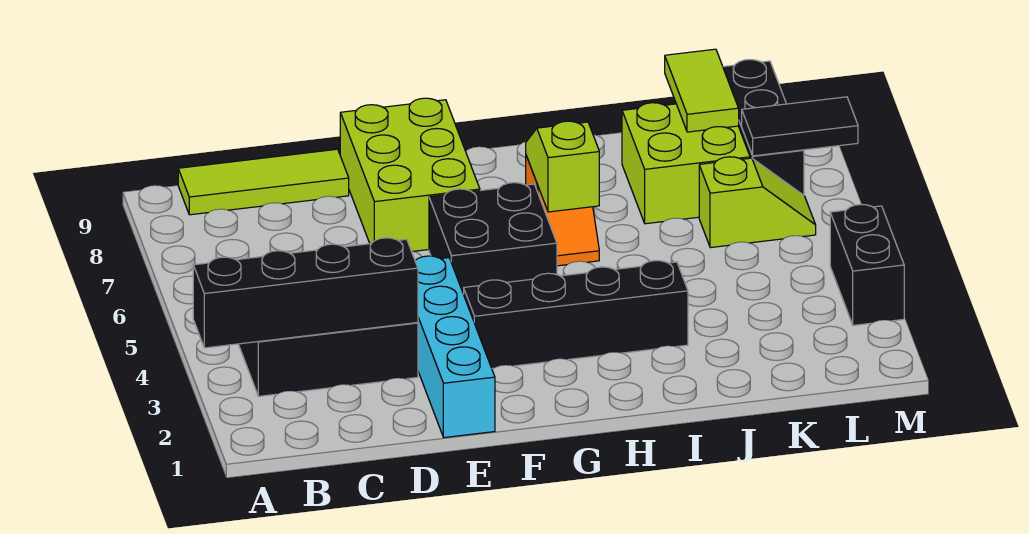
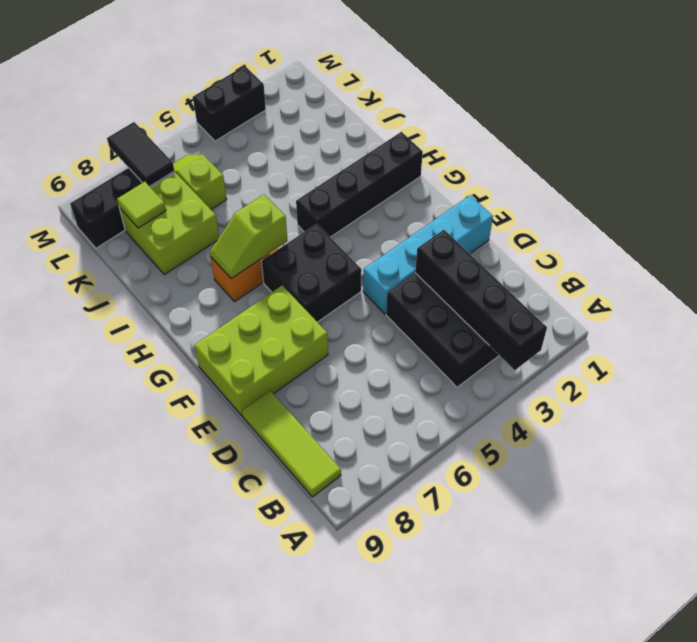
black 1x4 brick [464,261,688,369] -> black 1x4 brick turned to [296,132,423,237]
lime 1x2 tile [665,49,739,132] -> lime 1x1 tile [117,182,166,228]

